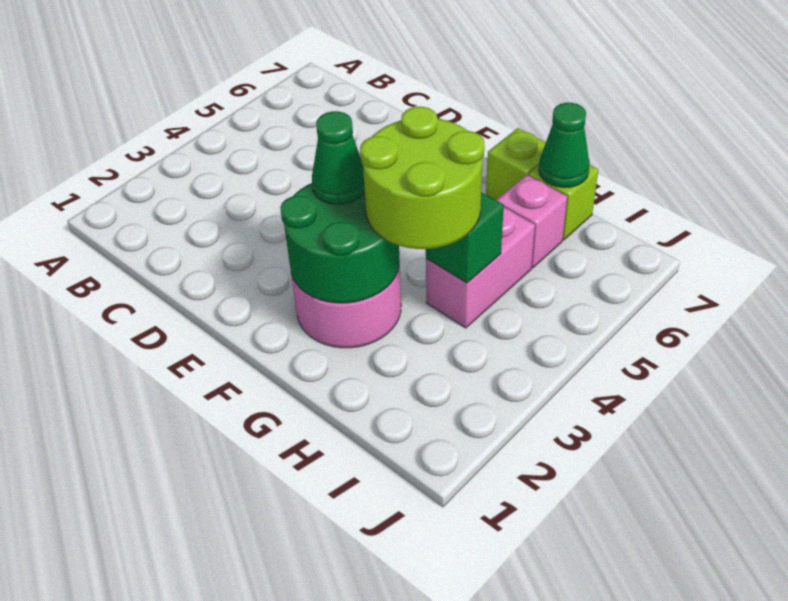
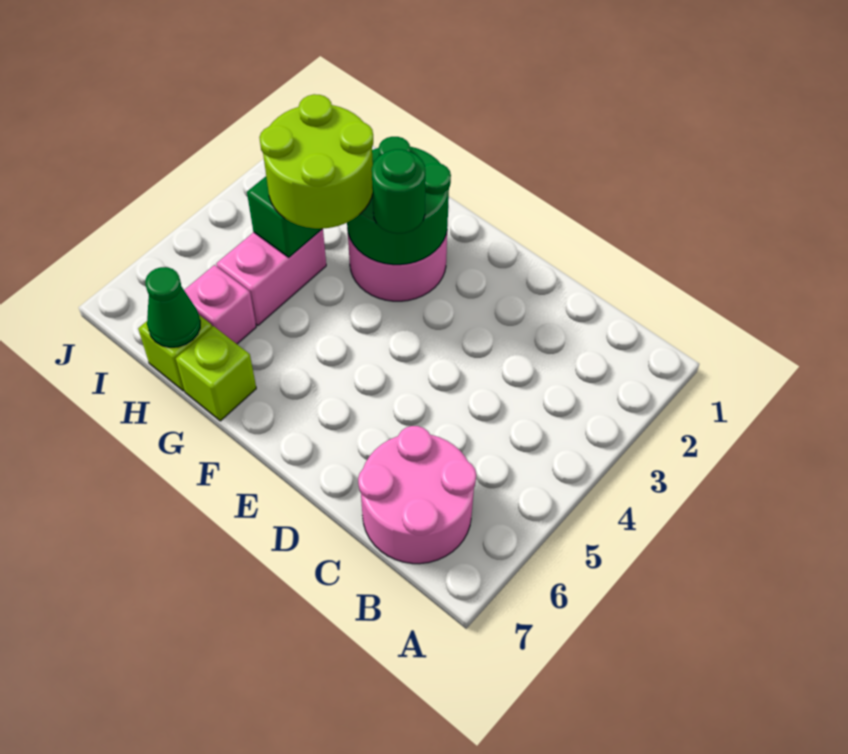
none -> pink 2x2 round brick [358,426,476,564]
green 1x1 cone [312,111,365,204] -> green 1x1 round brick [372,149,425,234]

